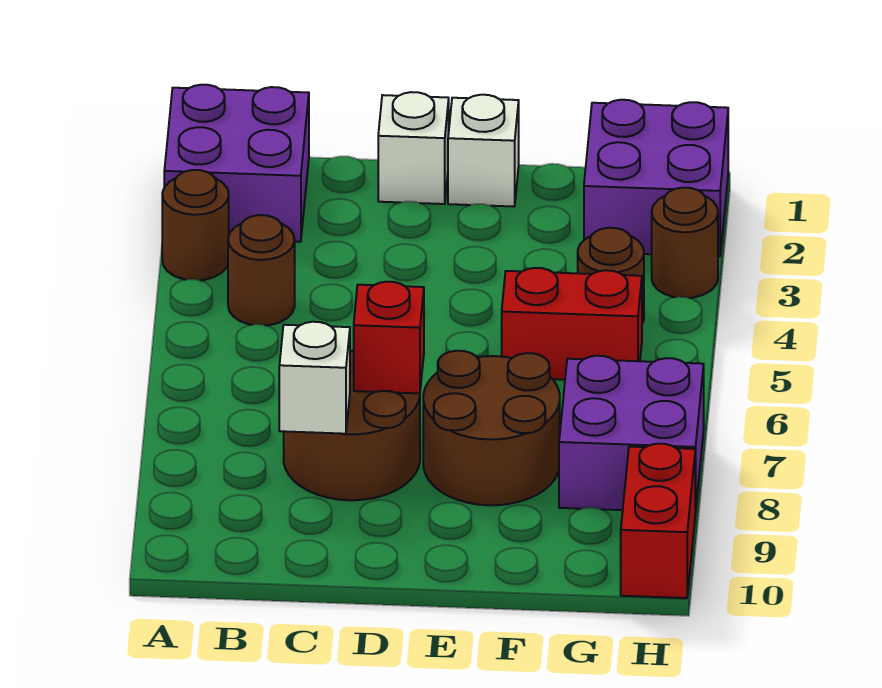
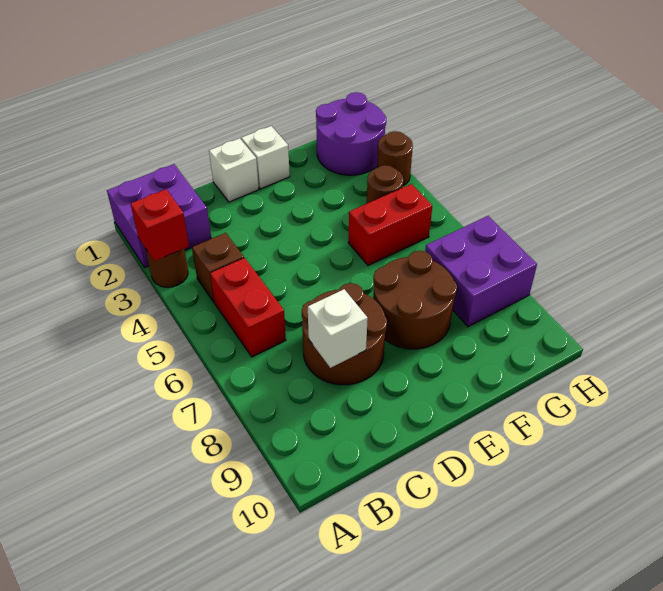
brown 1x1 round brick [228,215,295,325] -> brown 1x1 brick [192,233,244,302]
red 1x1 brick [354,282,424,393] -> red 1x1 brick moved to [131,189,189,261]
purple 2x2 brick [584,100,728,257] -> purple 2x2 round brick [316,92,386,175]
red 1x2 brick [621,444,695,598] -> red 1x2 brick moved to [210,258,286,357]

